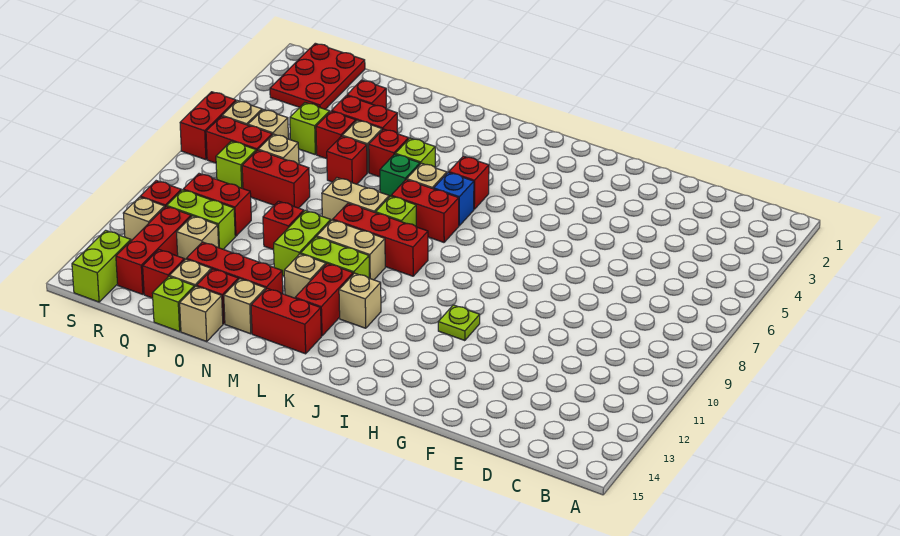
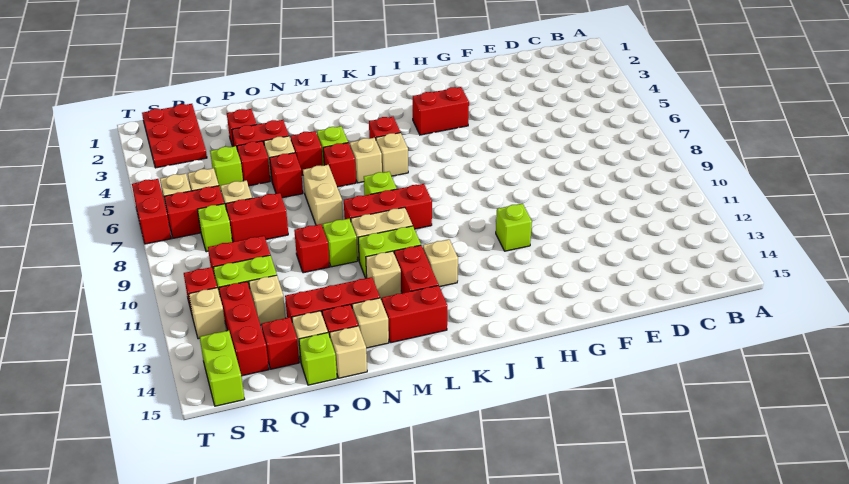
lime 1x1 plate [438,305,480,341] -> lime 1x1 brick [496,203,532,251]
blue 1x1 brick [434,172,474,226] -> tan 1x1 brick [376,133,408,176]
red 1x2 brick [391,180,459,242] -> red 1x2 brick moved to [413,87,469,135]
green 1x1 brick [380,154,420,197] -> red 1x1 brick [323,143,356,187]
tan 1x2 brick [322,178,389,220] -> tan 1x2 brick turned to [303,165,343,227]
lime 1x2 brick [274,211,331,276] -> lime 1x1 brick [323,219,358,267]

